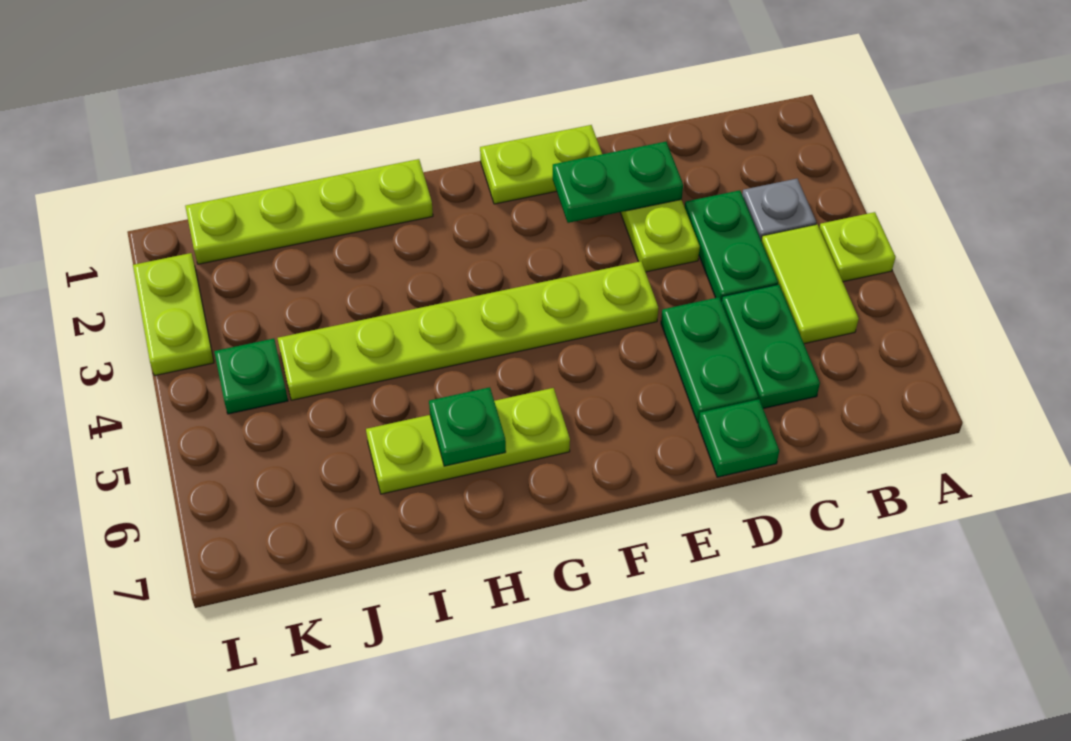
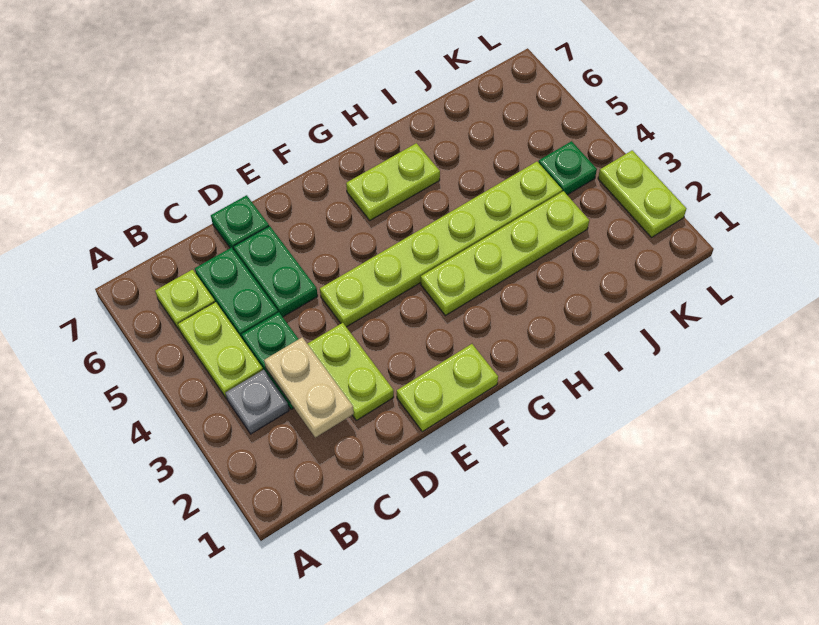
lime 1x1 plate [819,212,896,282] -> lime 1x1 plate moved to [155,270,215,330]
lime 1x2 tile [761,224,859,344] -> lime 1x2 plate [178,302,263,398]
none -> tan 1x2 plate [264,337,354,438]
green 1x2 plate [553,142,683,223] -> none
lime 1x3 plate [366,388,570,494] -> lime 1x2 plate [346,143,440,220]
lime 1x4 plate [185,159,433,264] -> lime 1x4 plate moved to [421,191,589,316]
green 1x1 plate [429,387,506,466] -> none

